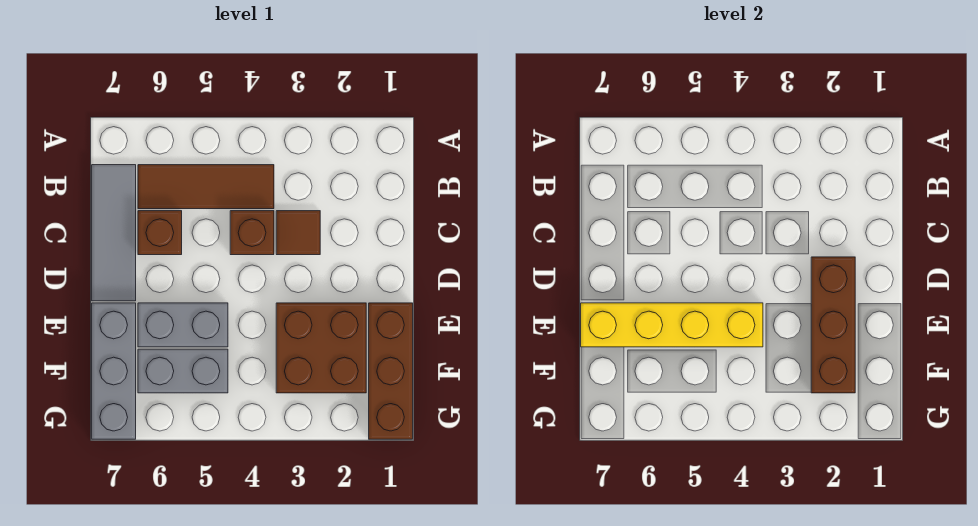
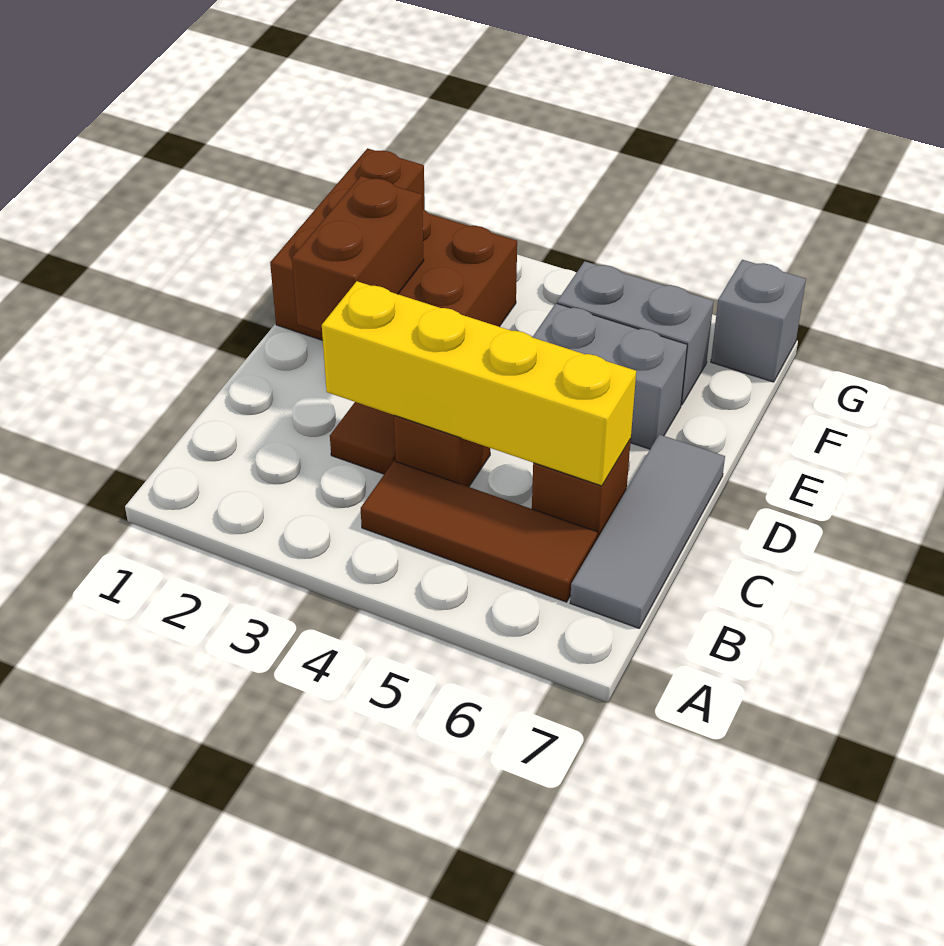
brown 1x3 brick [811,257,855,393] -> brown 1x2 brick [292,176,424,333]
yellow 1x4 brick [581,303,763,347] -> yellow 1x4 brick moved to [322,281,636,486]
grey 1x3 brick [92,303,136,439] -> grey 1x1 brick [711,260,806,382]

